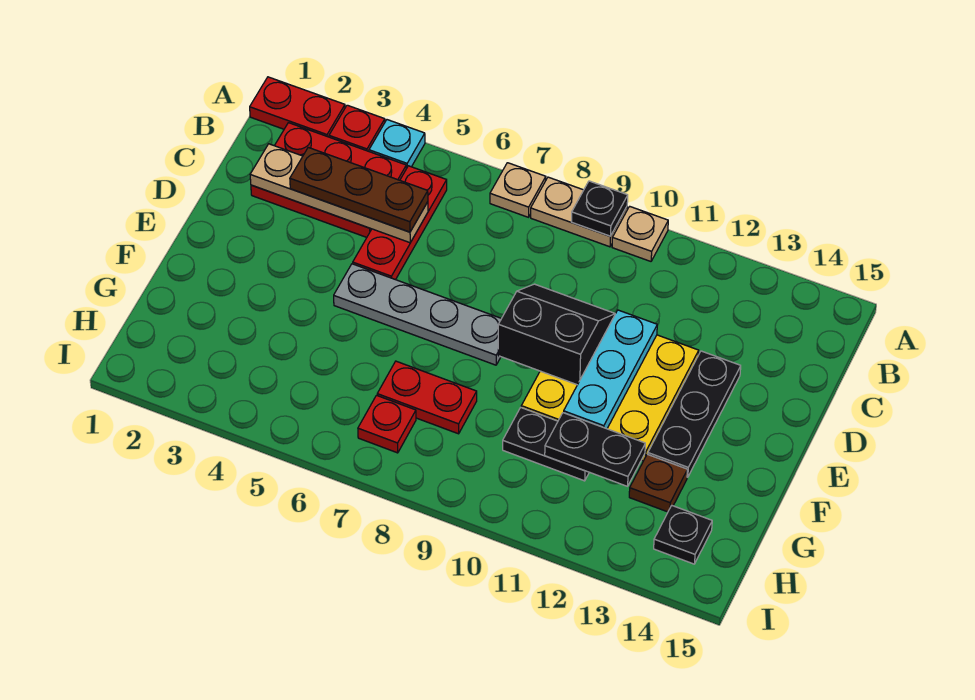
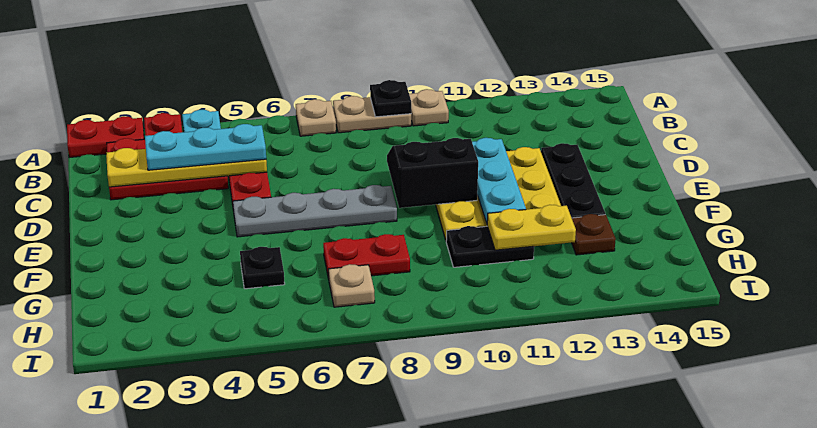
tan 1x4 plate [250,144,428,243] -> yellow 1x4 plate [106,148,267,187]
brown 1x3 plate [290,147,428,232] -> cyan 1x3 plate [145,124,266,170]
black 1x2 plate [545,413,645,486] -> yellow 1x2 plate [487,205,576,250]
red 1x1 plate [358,395,416,453] -> tan 1x1 plate [329,264,375,307]
black 1x1 plate [654,506,712,564] -> black 1x1 plate moved to [240,247,285,289]

